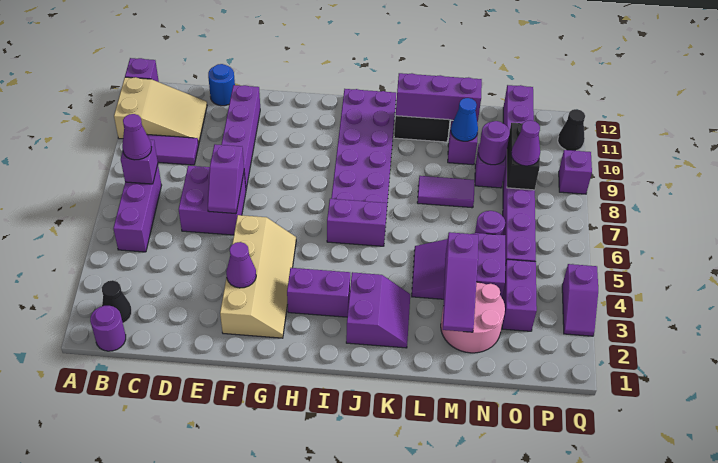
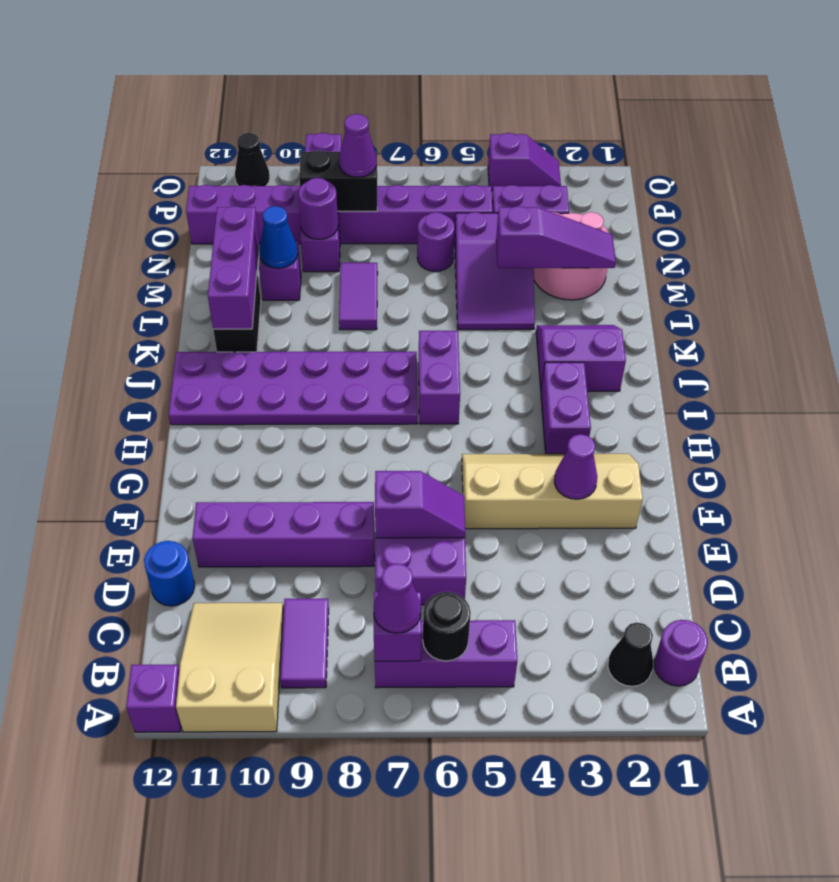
none -> black 1x1 round brick [423,592,471,661]

